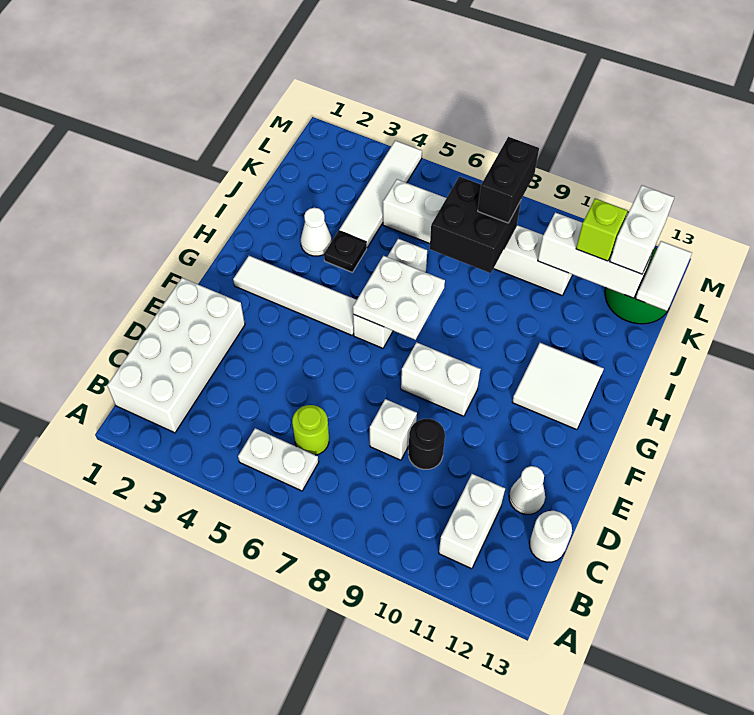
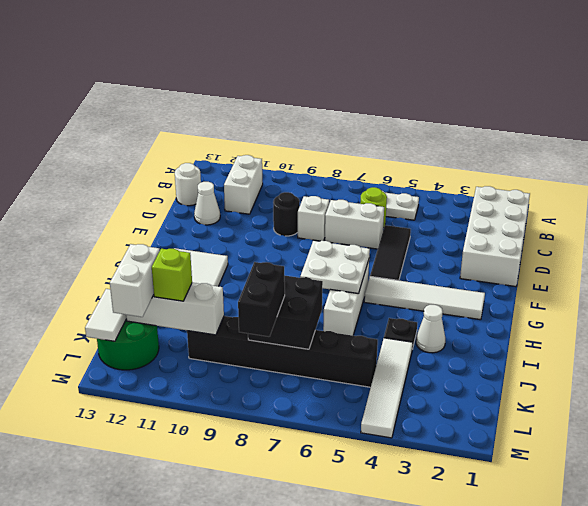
none -> black 1x3 tile [370,225,411,280]
white 1x2 brick [401,342,481,416] -> white 1x2 brick moved to [325,200,384,249]
white 1x6 brick [383,179,573,295] -> black 1x6 brick [187,316,378,387]

